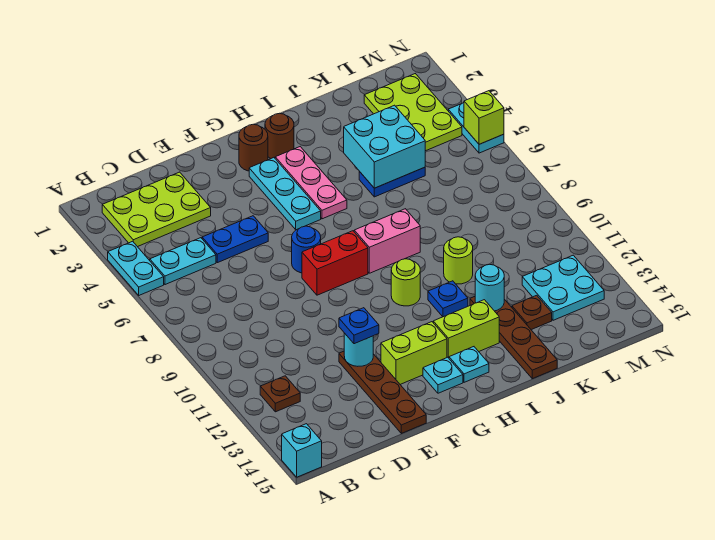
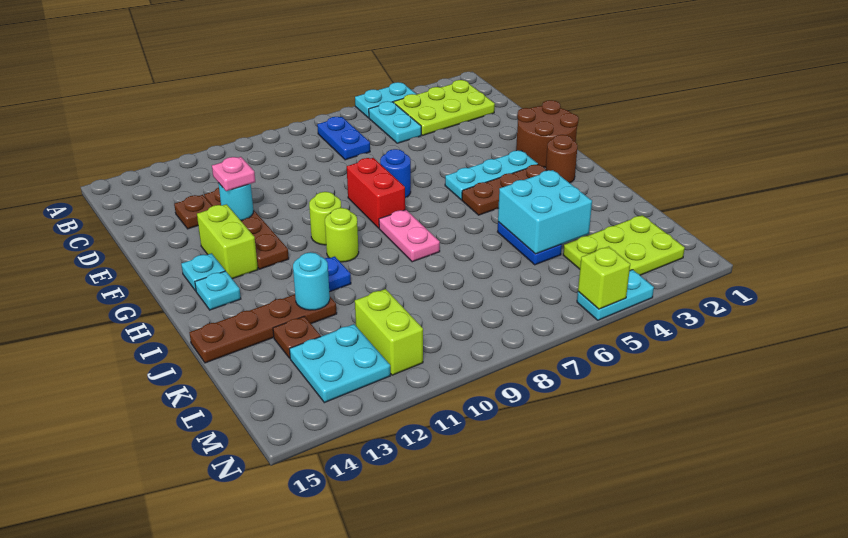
cyan 1x1 brick [282,424,322,477] -> none
lime 2x3 plate [102,172,211,247] -> lime 2x3 plate turned to [394,80,495,135]
brown 1x1 plate [260,376,300,412] -> brown 1x1 plate moved to [174,195,212,229]
blue 1x2 plate [202,216,268,263] -> blue 1x2 plate moved to [317,117,370,160]
brown 1x4 plate [339,351,426,433] -> brown 1x4 plate turned to [204,188,289,269]
blue 1x1 plate [339,308,379,344] -> pink 1x1 plate [212,157,255,191]
brown 1x1 round brick [239,124,268,171] -> brown 2x2 round brick [516,100,579,167]
pink 1x3 plate [275,147,347,219] -> brown 1x3 plate [462,164,547,215]
pink 1x2 brick [354,209,420,273] -> pink 1x2 plate [379,210,440,262]
lime 1x2 brick [433,300,499,358] -> lime 1x2 brick moved to [355,289,423,375]
lime 1x1 round brick [444,237,473,284] -> lime 1x1 round brick moved to [309,192,341,245]

